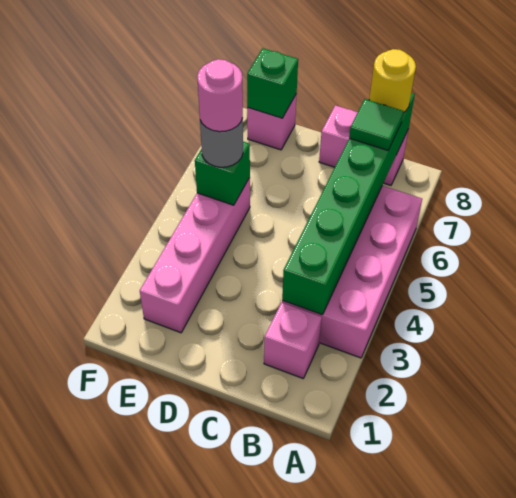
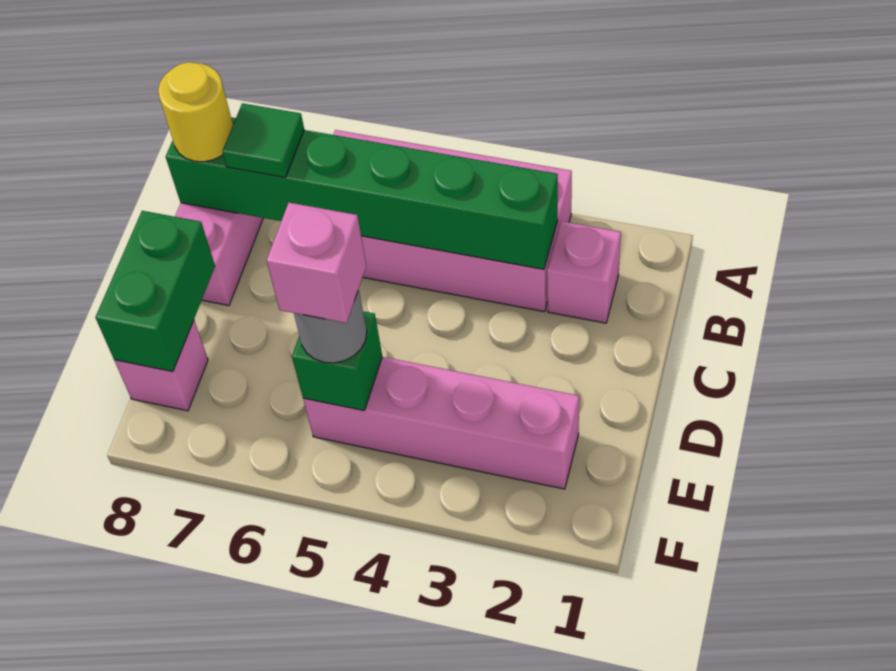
pink 1x1 round brick [197,59,243,132] -> pink 1x1 brick [266,203,366,323]
green 1x1 brick [247,48,298,118] -> green 1x2 brick [95,211,215,372]

